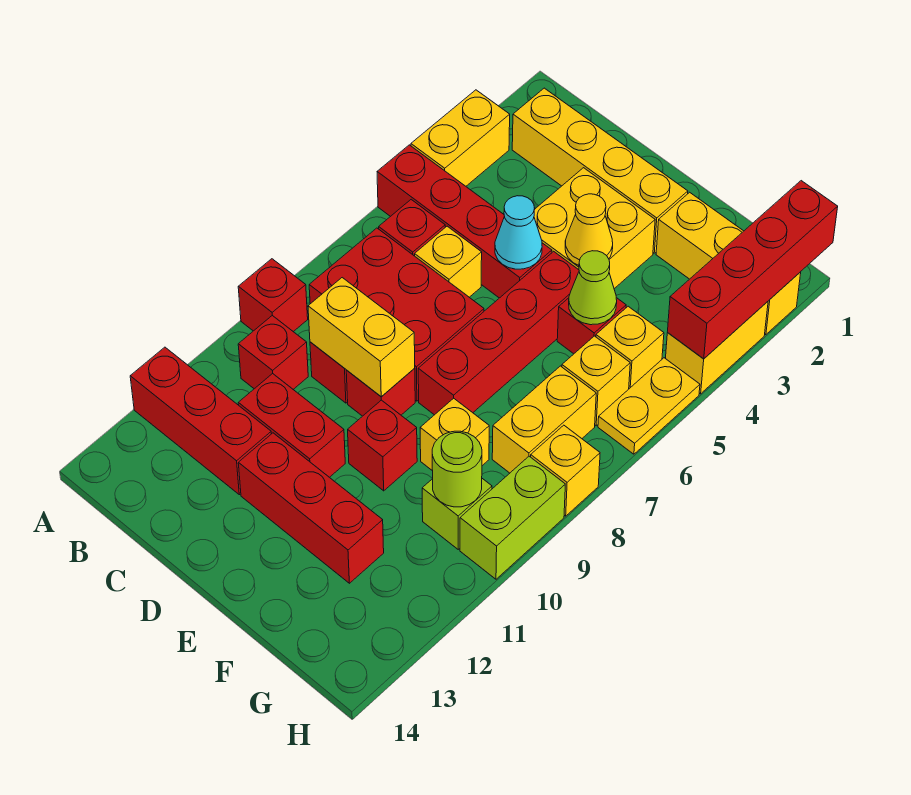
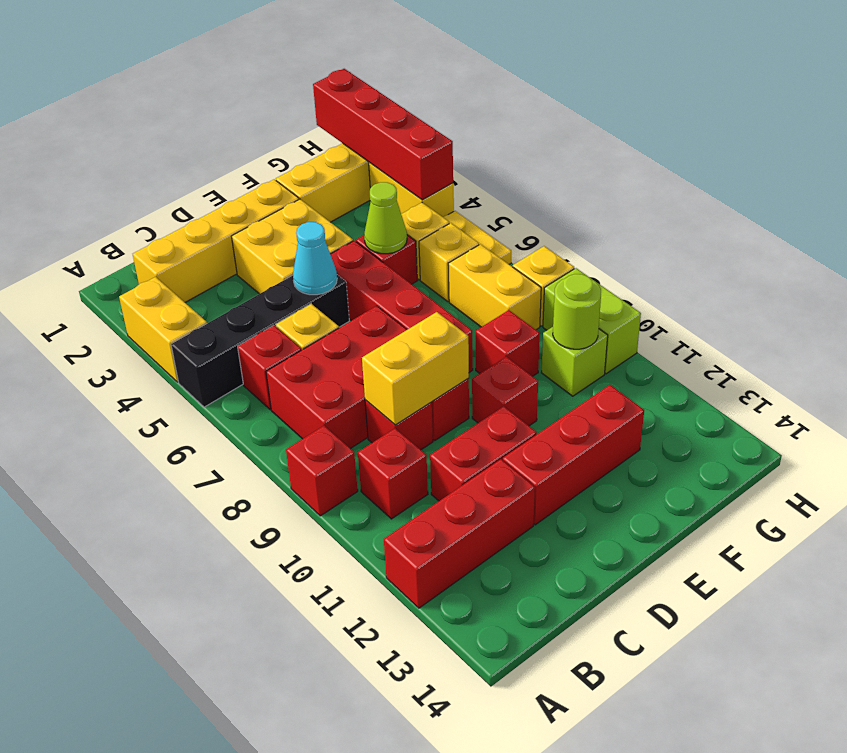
red 1x4 brick [377,145,552,298] -> black 1x4 brick [171,275,349,407]
yellow 1x1 cone [565,194,613,266] -> none
yellow 1x1 brick [420,398,489,471] -> red 1x1 brick [476,310,540,376]

